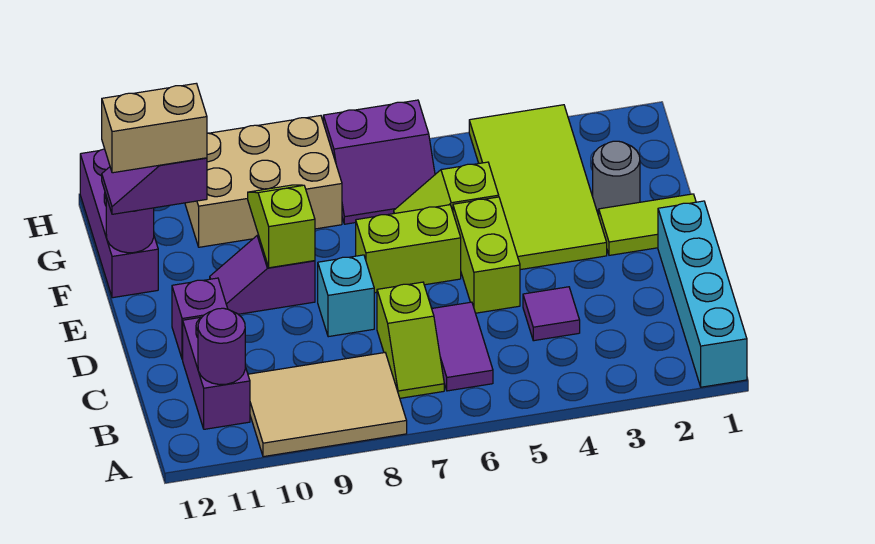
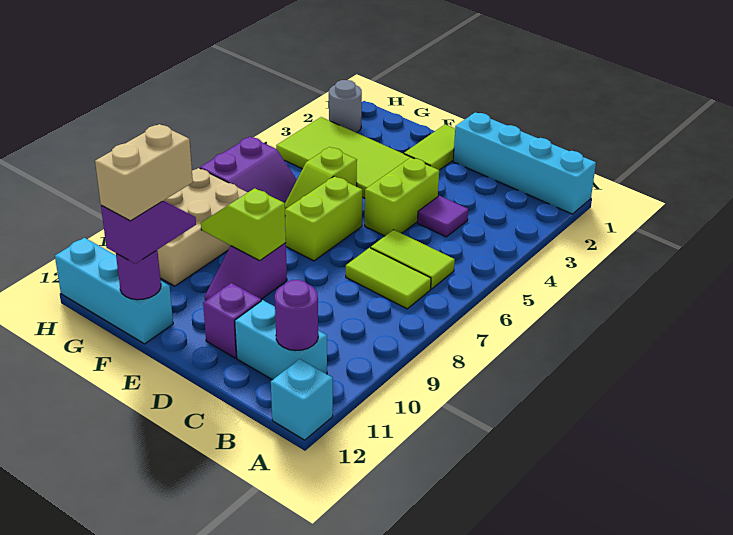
tan 2x3 tile [248,353,407,457] -> none
purple 1x2 tile [432,302,493,391] -> lime 1x2 tile [371,230,455,289]
lime 1x2 slope [377,282,444,398] -> lime 1x2 tile [346,248,431,309]
purple 1x2 brick [183,317,250,429] -> cyan 1x2 brick [235,300,327,380]
lime 1x2 brick [453,197,520,313] -> lime 1x2 brick turned to [365,158,439,236]
cyan 1x1 brick [318,255,374,337] -> cyan 1x1 brick moved to [271,359,333,440]
grey 1x1 round brick [593,141,640,211] -> grey 1x1 round brick moved to [329,80,362,133]
purple 1x2 slope [102,158,207,214] -> purple 1x2 slope turned to [101,201,196,264]
purple 1x3 brick [80,149,158,298] -> cyan 1x3 brick [55,238,173,344]

